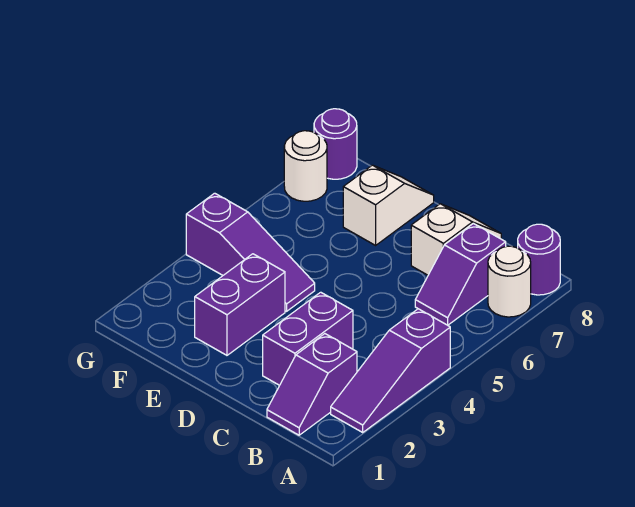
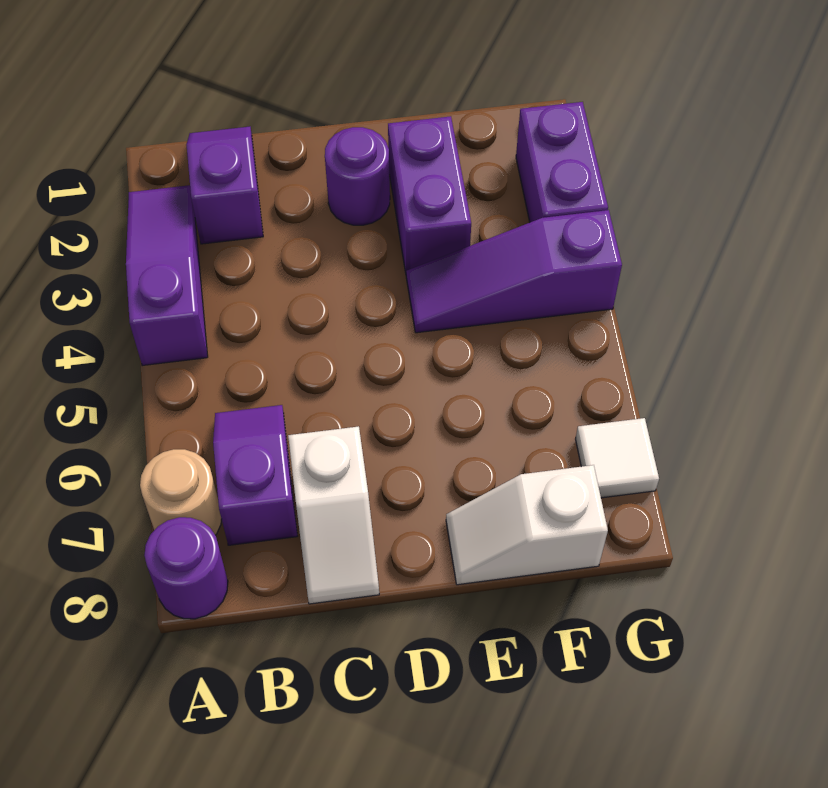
white 1x1 round brick [488,246,531,317] -> tan 1x1 round brick [140,449,221,535]
purple 1x2 brick [263,292,353,385] -> purple 1x2 brick moved to [516,102,608,222]
white 1x2 slope [343,165,434,245] -> white 1x2 slope turned to [446,465,608,585]
white 1x1 round brick [284,131,327,201] -> white 1x1 tile [576,418,659,498]
purple 1x1 round brick [314,109,357,179] -> purple 1x1 round brick moved to [325,127,390,225]

